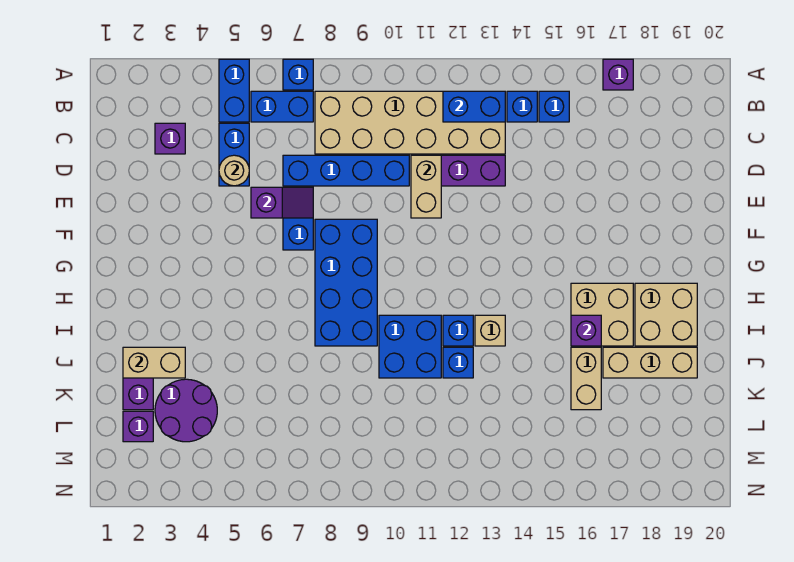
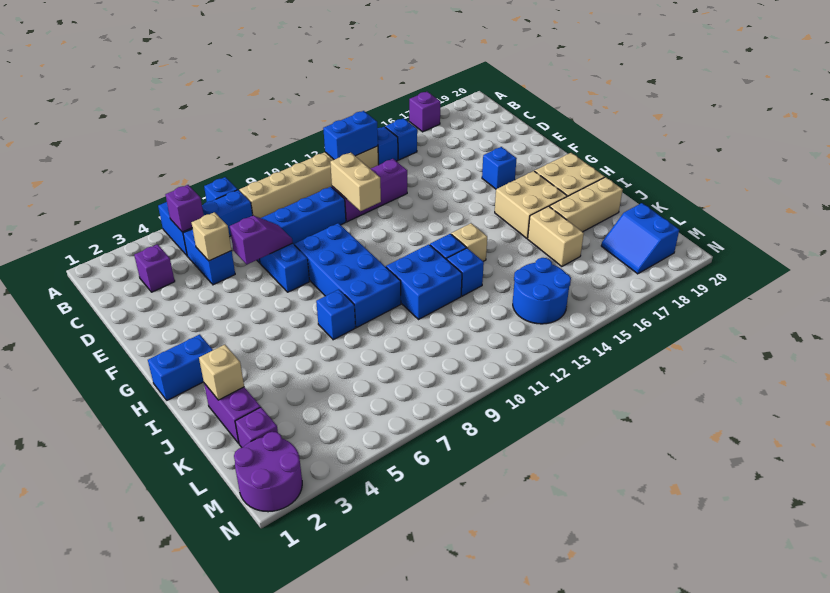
tan 2x6 brick [315,91,505,154] -> tan 1x6 brick [239,146,379,218]
tan 1x1 round brick [219,155,249,186] -> tan 1x1 brick [192,212,232,261]
none -> blue 1x1 brick [482,147,517,189]
none -> blue 1x2 brick [148,334,213,400]
none -> blue 1x1 brick [316,290,355,340]
purple 1x1 brick [571,315,601,346] -> purple 1x1 brick moved to [165,185,204,232]
tan 1x2 brick [123,347,185,378] -> tan 1x1 brick [199,345,244,400]
purple 2x2 round brick [155,379,217,442] -> purple 2x2 round brick moved to [234,432,302,512]
none -> blue 2x2 round brick [513,258,571,324]
none -> blue 2x2 slope [601,203,679,274]

